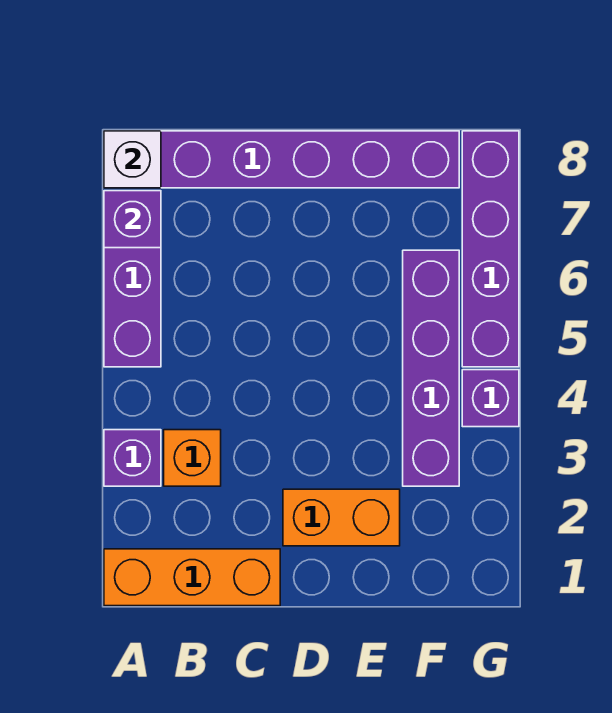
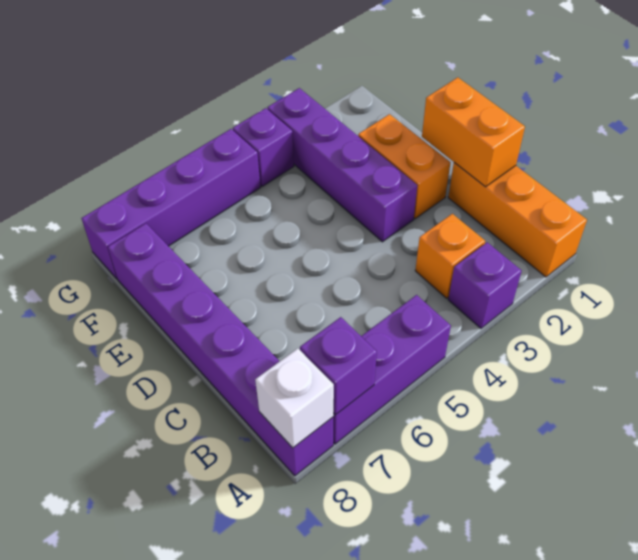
none -> orange 1x2 brick [422,77,525,187]
purple 1x4 brick [403,250,459,486] -> purple 1x4 brick turned to [267,88,417,242]

